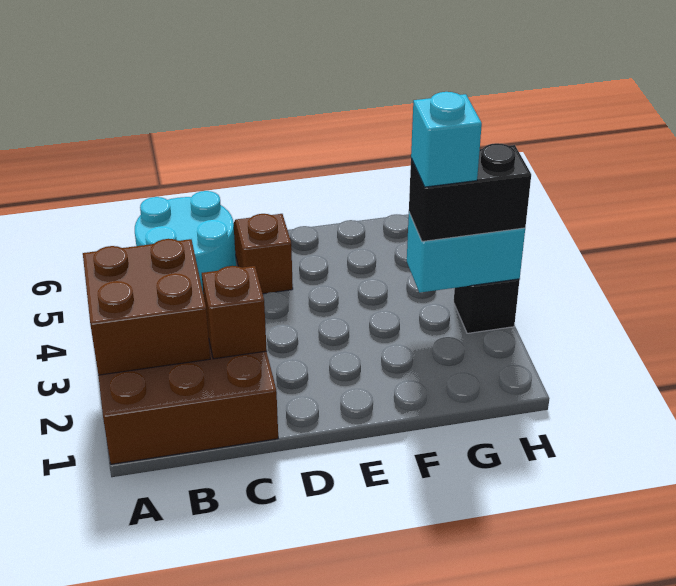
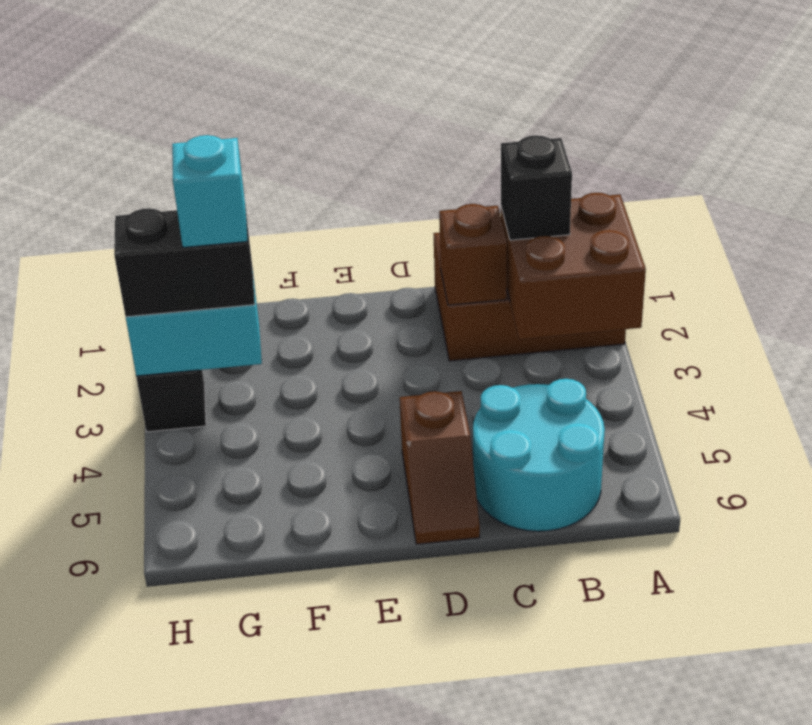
none -> black 1x1 brick [501,135,572,240]

